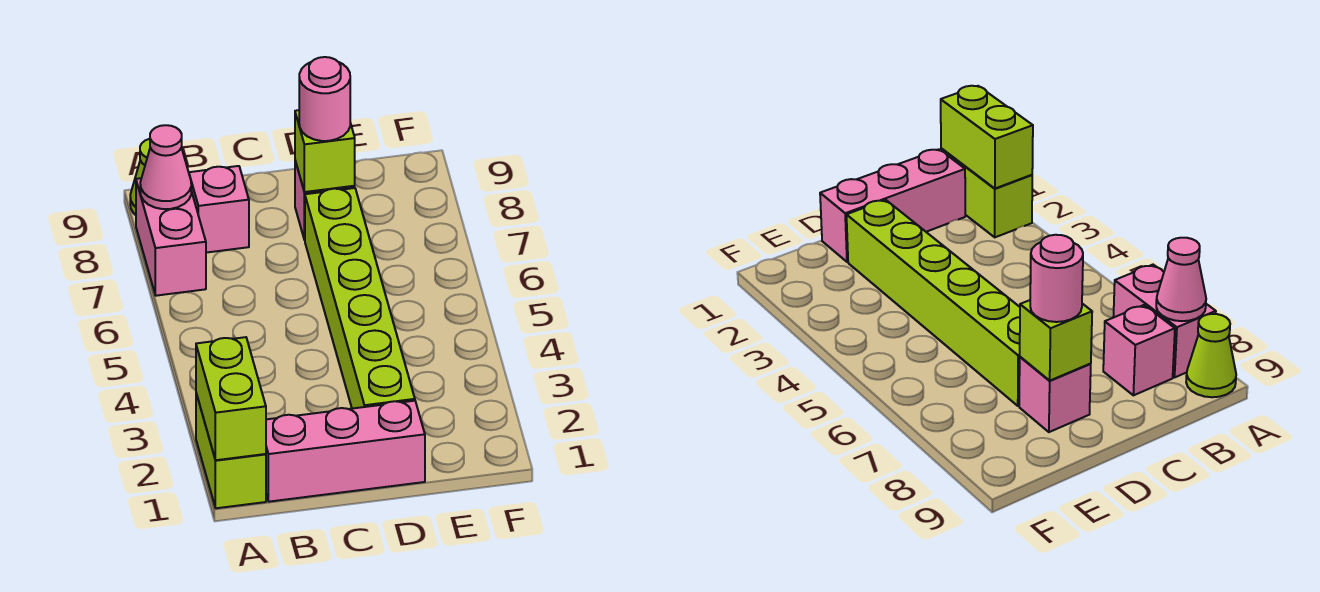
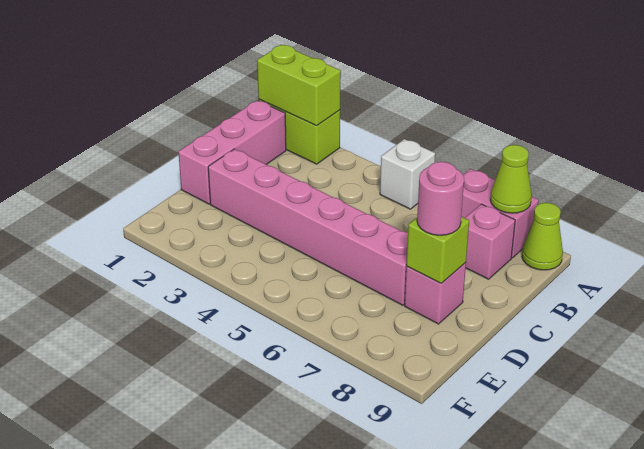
none -> white 1x1 brick [380,139,435,209]
pink 1x1 cone [140,125,191,209] -> lime 1x1 cone [490,145,532,213]
lime 1x6 brick [305,188,415,409] -> pink 1x6 brick [208,149,408,305]

